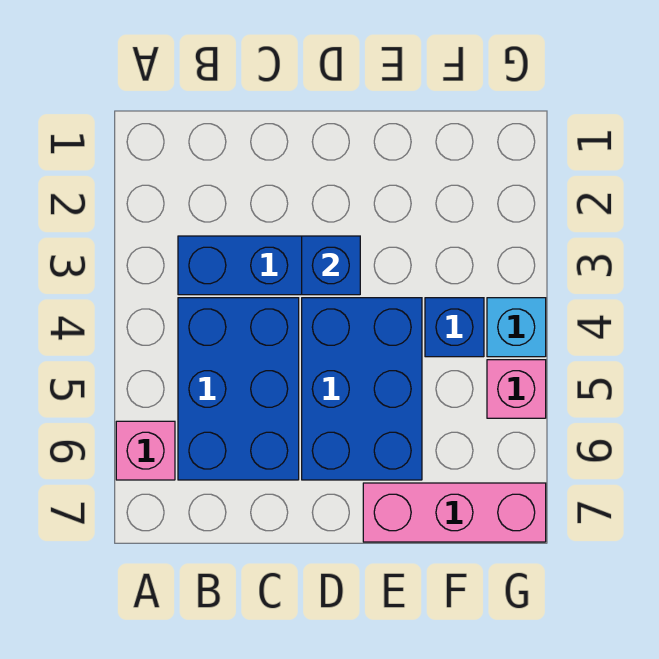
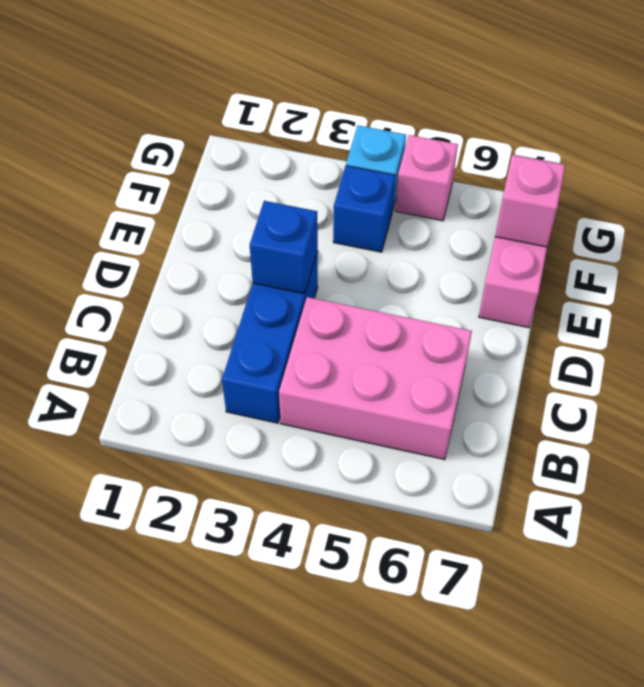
pink 1x1 brick [116,421,175,480] -> pink 1x1 brick moved to [495,155,565,247]
blue 2x3 brick [178,298,299,480] -> pink 2x3 brick [279,297,472,459]
blue 2x3 brick [302,298,422,480] -> none

